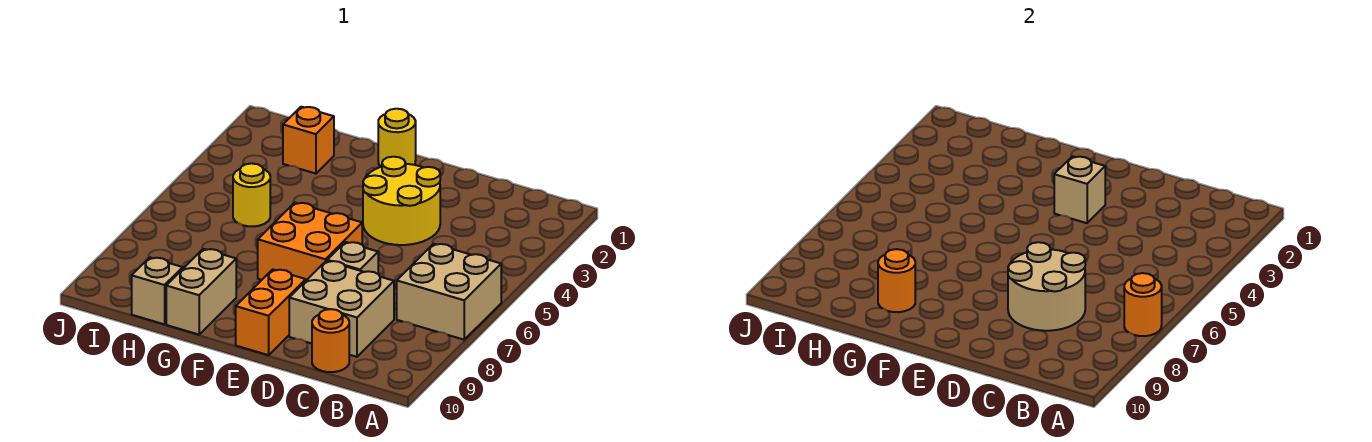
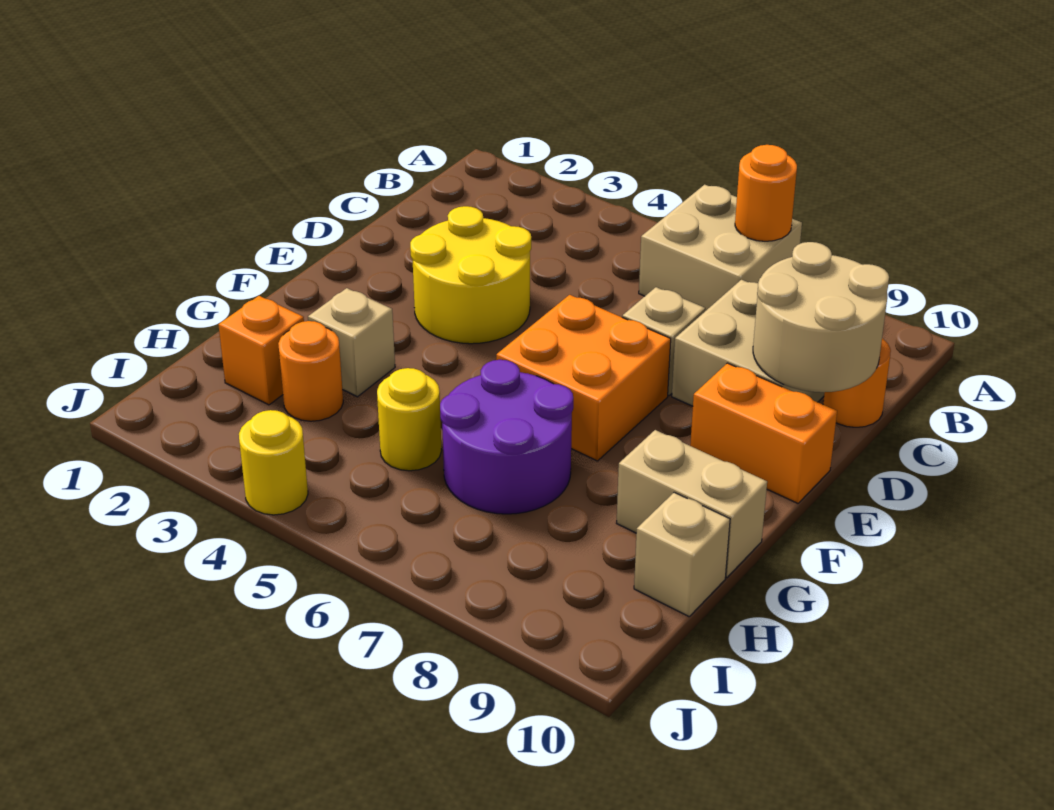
tan 2x2 round brick [1008,242,1085,331] -> tan 2x2 round brick moved to [753,242,889,392]
tan 1x1 brick [1054,156,1105,223] -> tan 1x1 brick moved to [308,288,395,397]
yellow 1x1 round brick [378,109,416,167] -> yellow 1x1 round brick moved to [239,410,308,515]
none -> purple 2x2 round brick [440,360,573,514]
orange 1x1 round brick [878,249,915,312] -> orange 1x1 round brick moved to [278,321,343,421]

